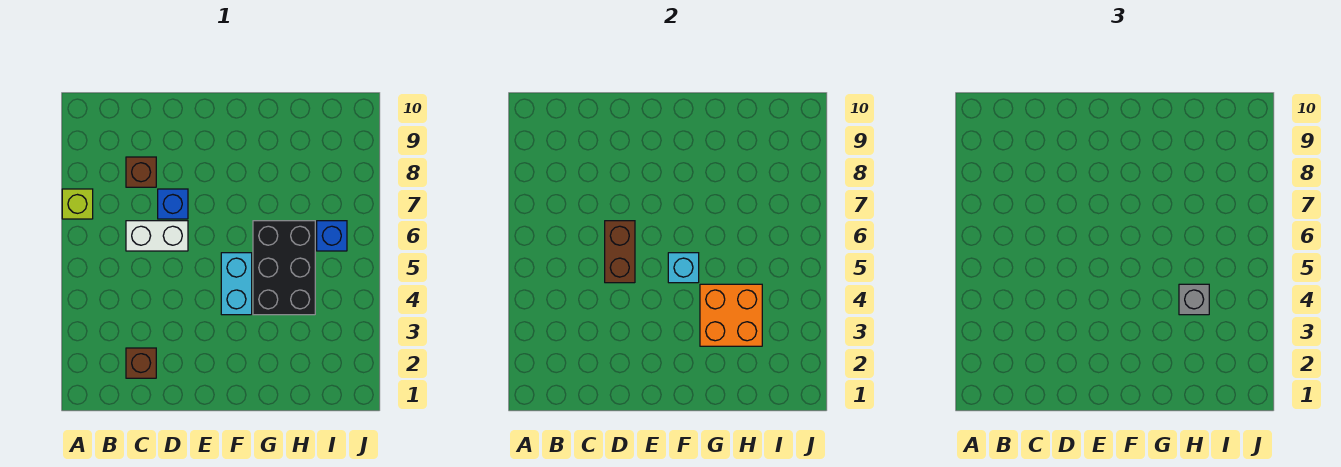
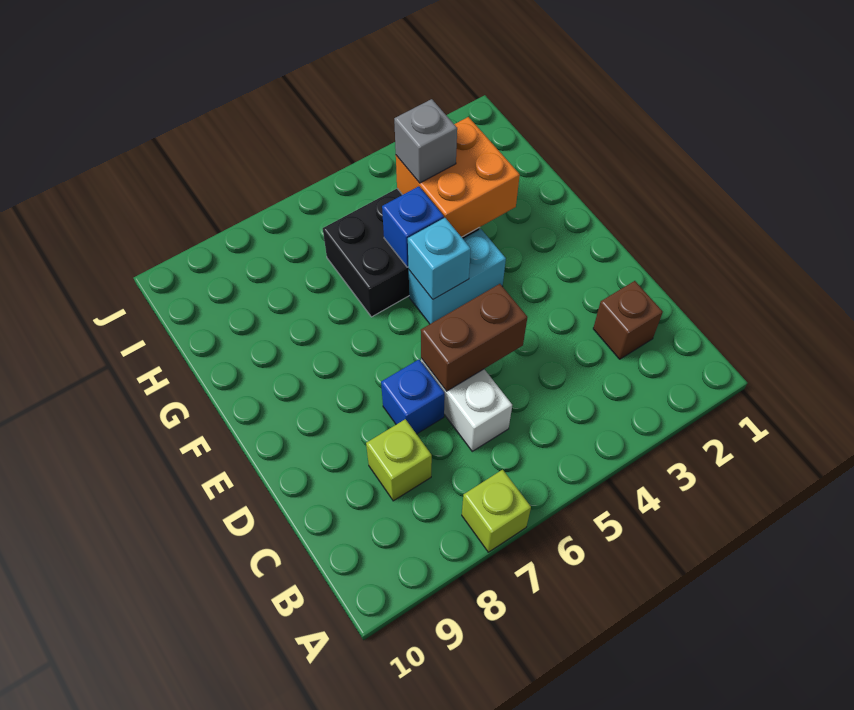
brown 1x1 brick [126,157,156,187] -> lime 1x1 brick [366,419,432,501]
blue 1x1 brick [317,221,347,251] -> blue 1x1 brick moved to [382,186,444,267]

